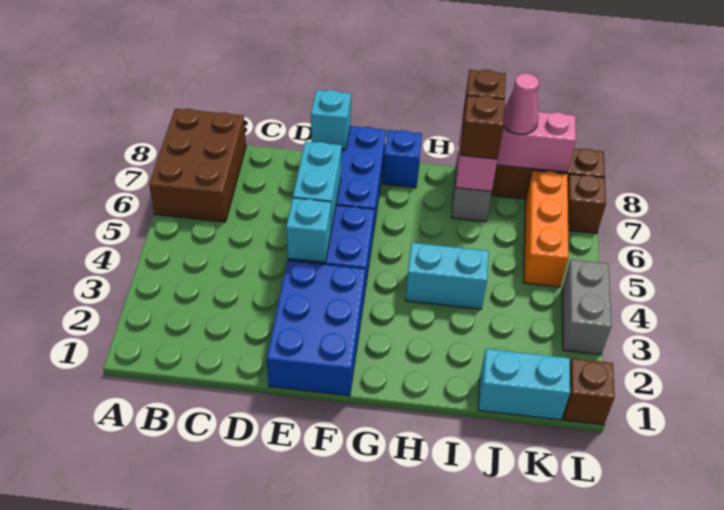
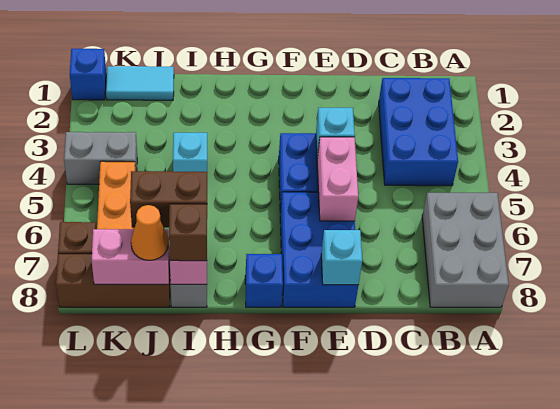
brown 2x3 brick [149,109,246,222] -> grey 2x3 brick [422,193,509,307]
blue 2x3 brick [267,260,366,396] -> blue 2x3 brick moved to [379,78,458,186]
cyan 1x2 brick [293,141,342,230] -> pink 1x2 brick [317,137,358,221]
cyan 1x2 brick [405,243,489,309] -> cyan 1x1 brick [173,133,207,172]
brown 1x1 brick [460,95,505,159] -> brown 1x2 brick [130,171,207,228]
cyan 1x2 brick [478,349,570,420] -> cyan 1x2 tile [106,66,174,100]
pink 1x1 cone [504,73,539,134] -> orange 1x1 cone [131,205,168,260]
brown 1x1 brick [563,358,615,425] -> blue 1x1 brick [70,49,106,100]
grey 1x2 brick [562,260,612,355] -> grey 1x2 brick turned to [64,132,137,184]

